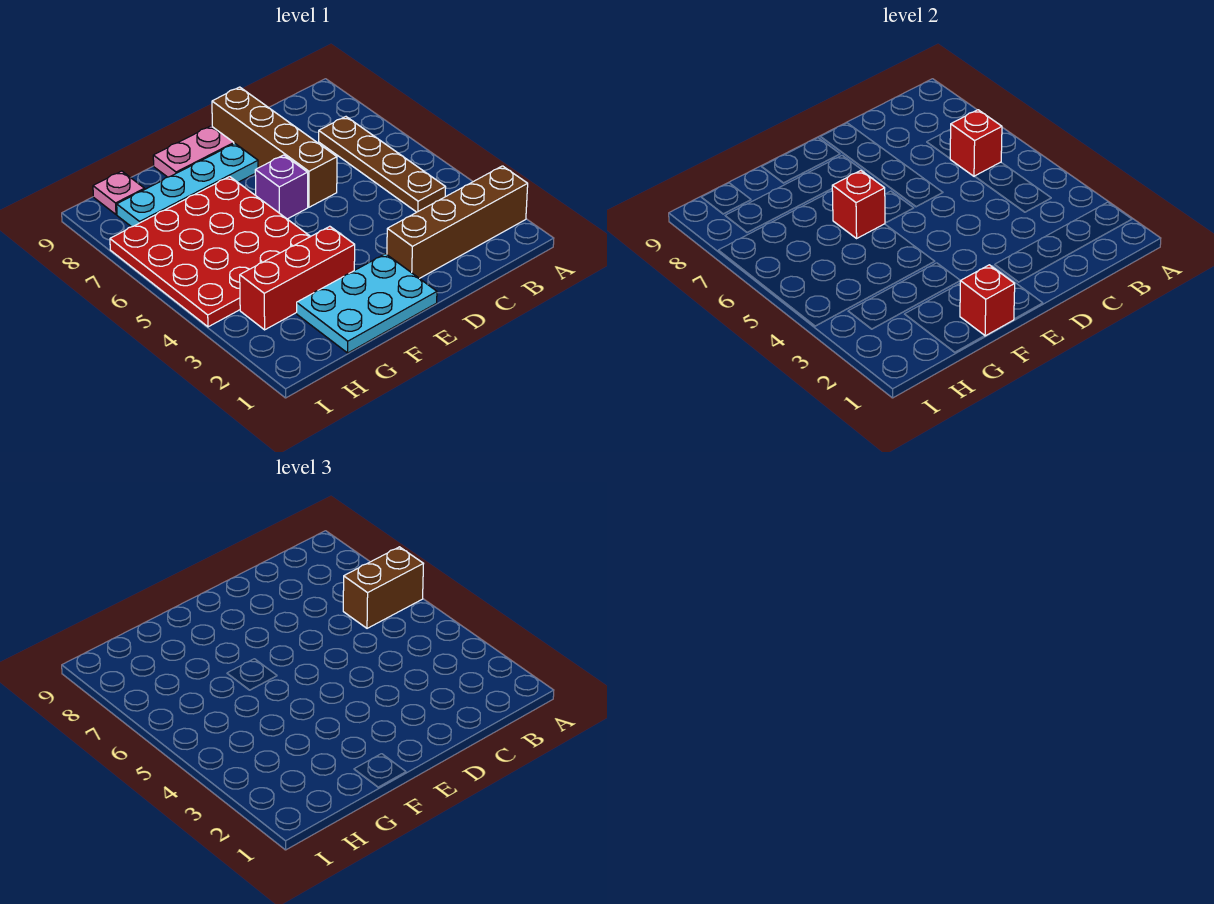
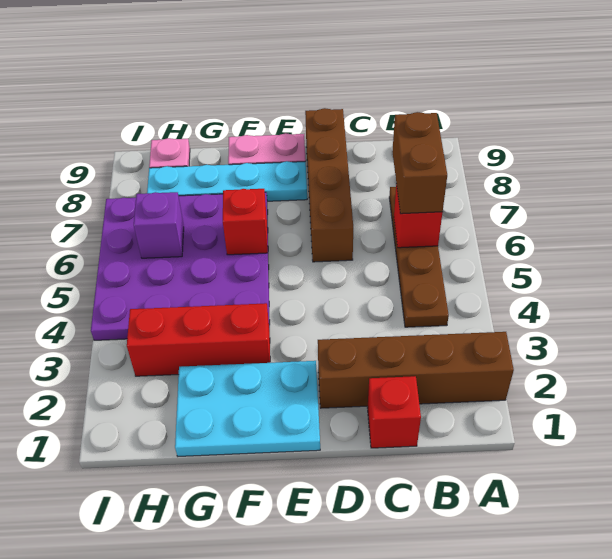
brown 1x2 brick [343,547,423,628] -> brown 1x2 brick turned to [392,112,447,214]
purple 1x1 brick [255,155,308,219] -> purple 1x1 brick moved to [134,192,184,258]
red 1x1 brick [960,265,1015,336] -> red 1x1 brick moved to [368,376,421,448]
red 4x4 plate [110,177,311,327] -> purple 4x4 plate [91,192,270,340]

